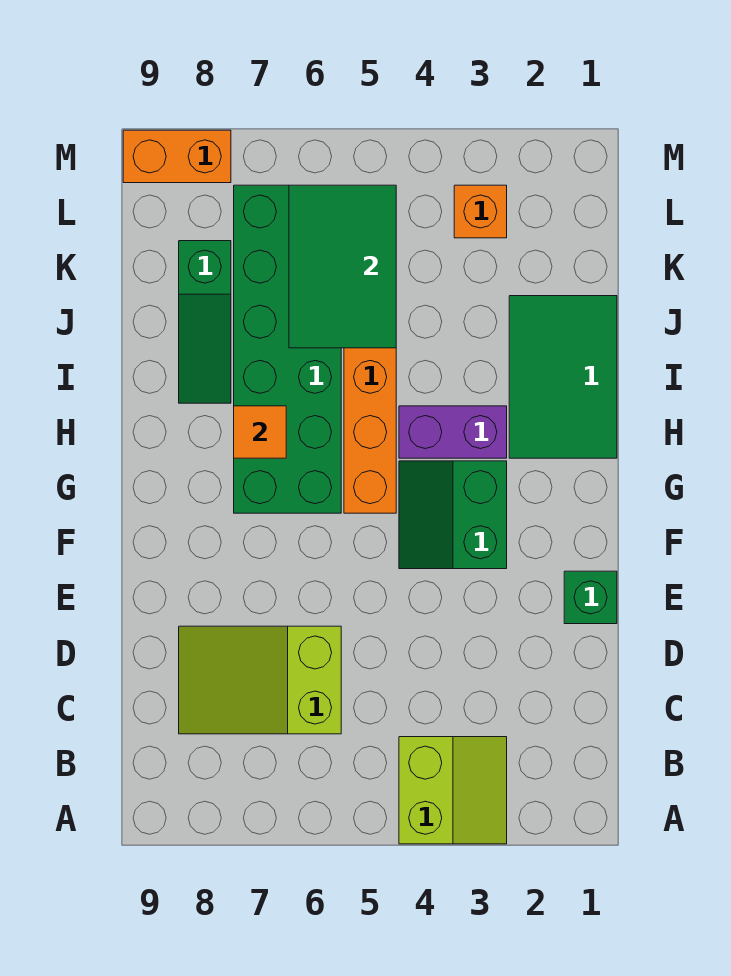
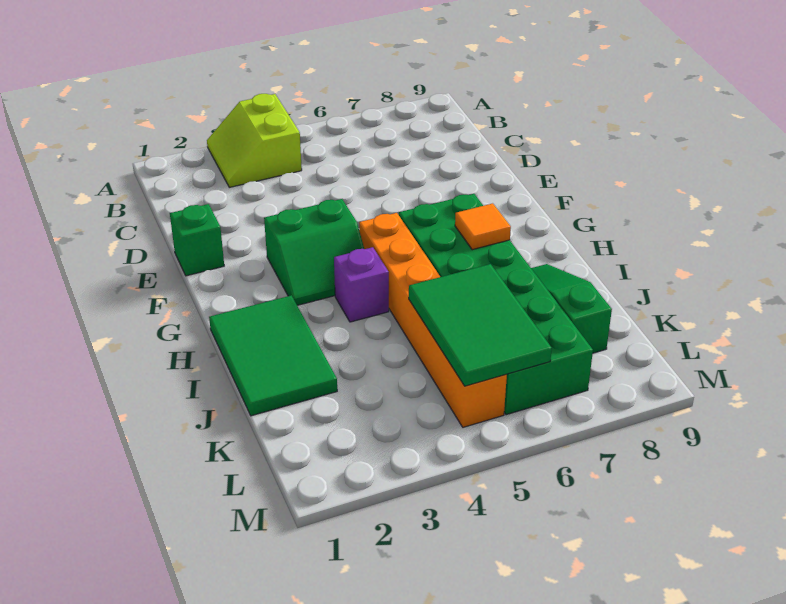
lime 2x3 slope [179,626,341,734] -> none
green 2x2 slope [399,461,507,569] -> green 2x2 slope turned to [264,199,364,305]
purple 1x2 brick [399,406,507,458] -> purple 1x1 brick [334,247,389,322]
orange 1x1 brick [454,185,507,238] -> none
orange 1x2 brick [123,130,231,183] -> none

